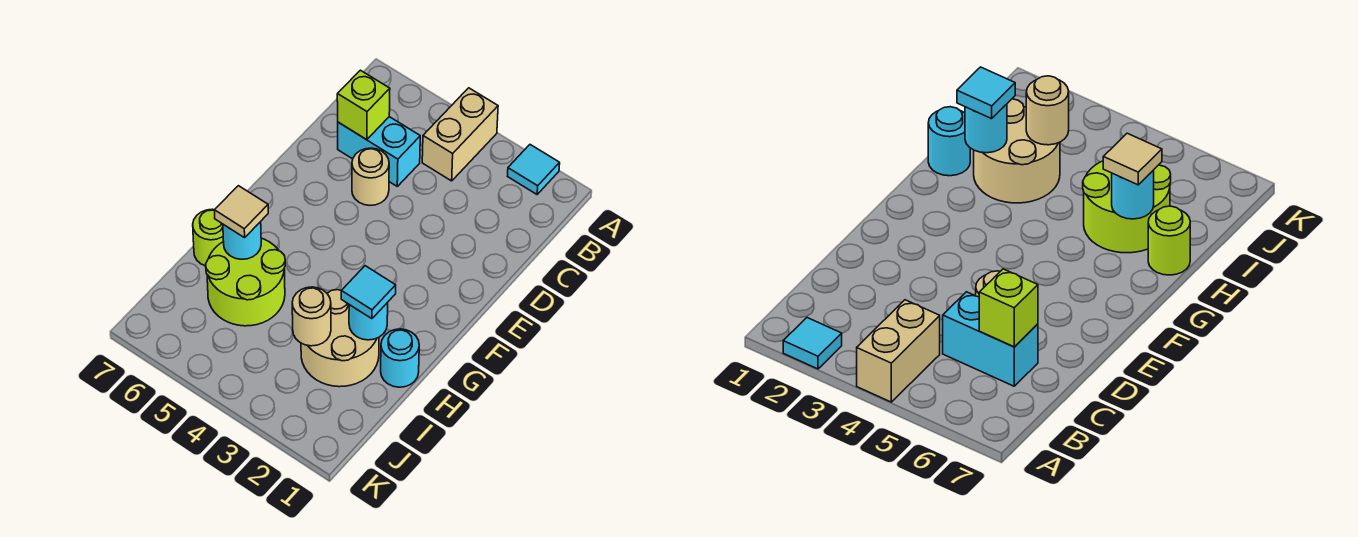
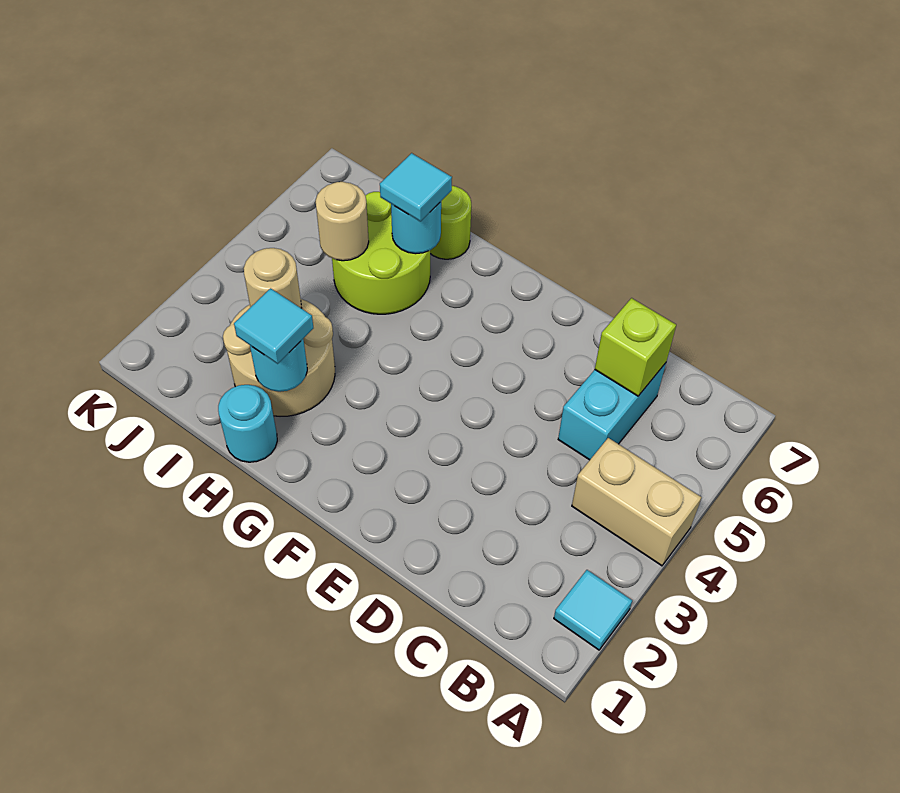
tan 1x1 round brick [352,148,389,205] -> tan 1x1 round brick moved to [316,182,369,261]
tan 1x1 tile [214,186,268,238] -> cyan 1x1 tile [380,153,452,221]

